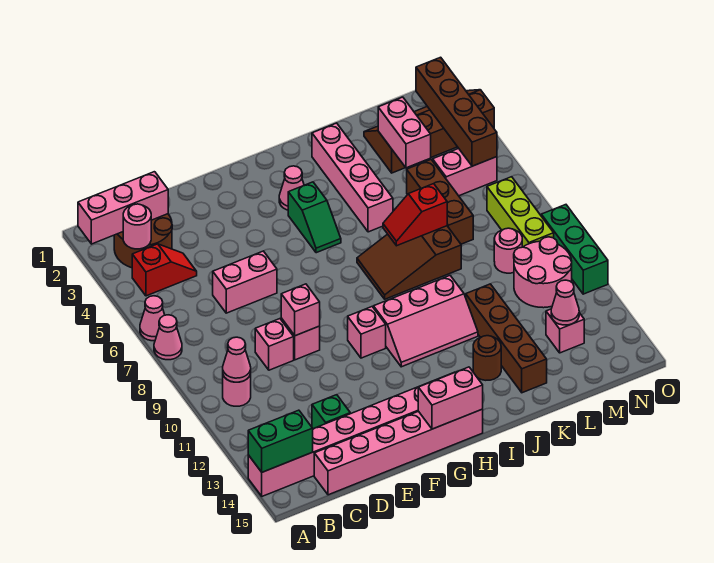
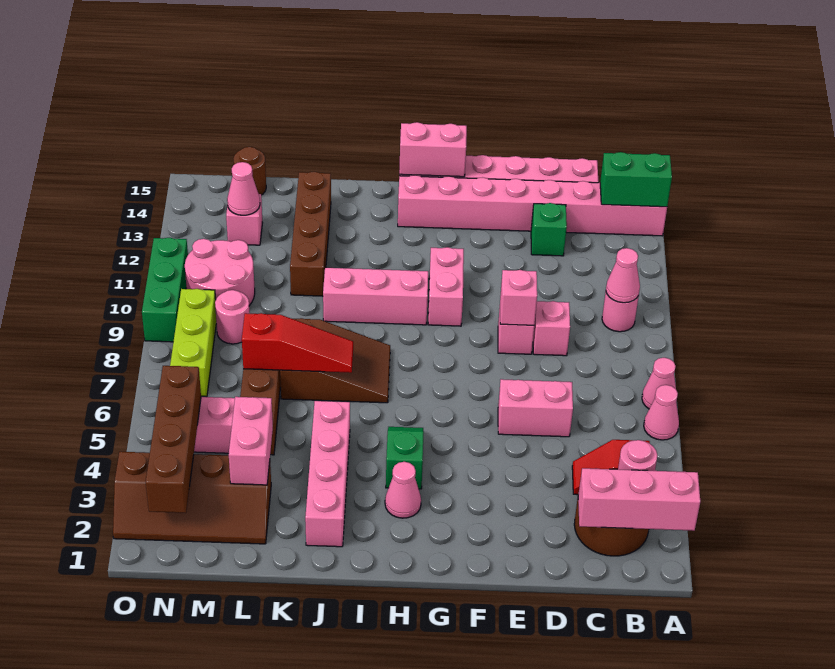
pink 1x1 brick [348,307,386,358] -> pink 1x2 brick [428,247,464,326]
red 1x2 slope [383,184,447,246] -> red 1x3 slope [242,313,353,373]
brown 1x1 round brick [473,336,501,380] -> brown 1x1 round brick moved to [233,147,266,195]

